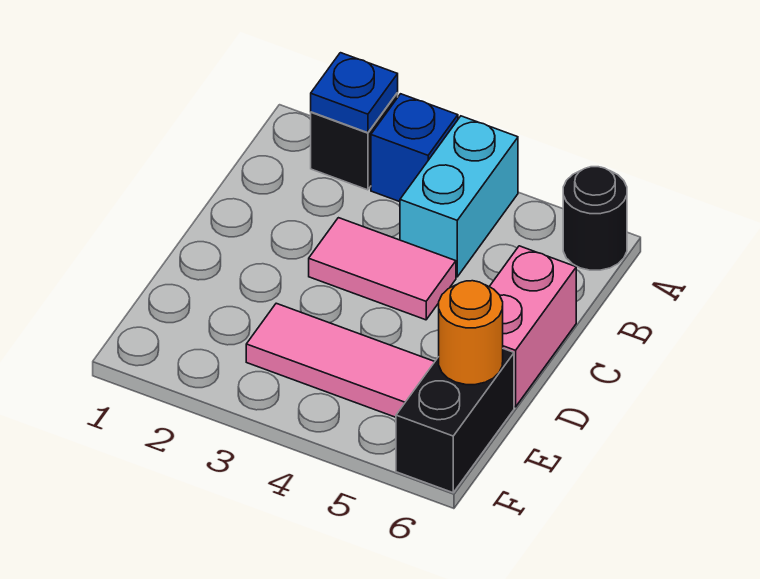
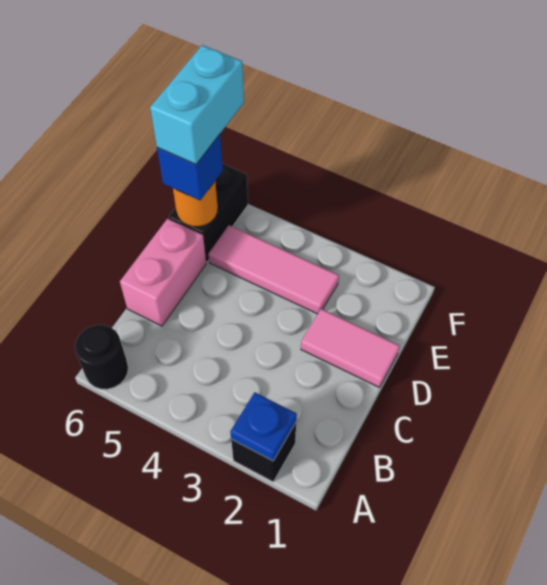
blue 1x1 brick [371,94,458,202] -> blue 1x1 brick moved to [157,135,223,200]
cyan 1x2 brick [400,116,518,277] -> cyan 1x2 brick moved to [150,45,244,164]
pink 1x2 tile [309,218,456,320] -> pink 1x2 tile moved to [301,309,400,387]

